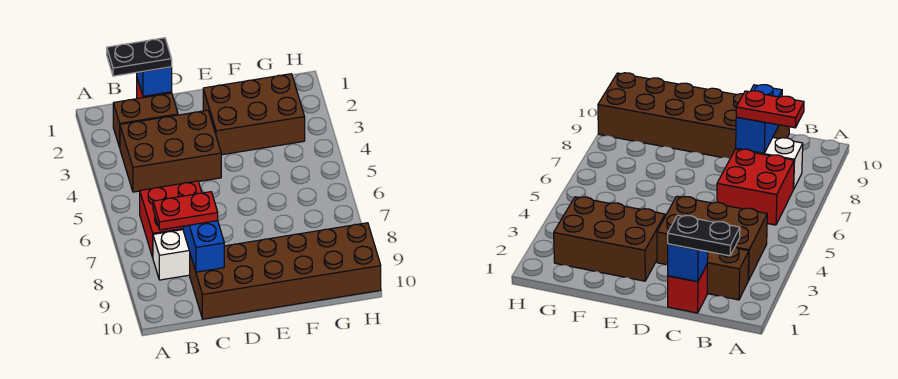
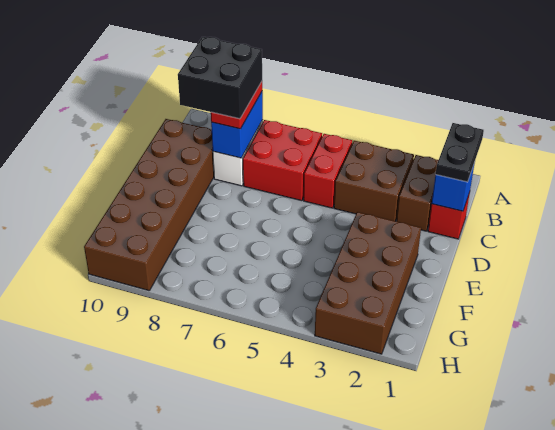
brown 2x3 brick [120,110,221,192] -> brown 2x2 brick [334,141,414,221]
none -> red 1x2 brick [304,134,352,208]
none -> black 2x2 brick [178,37,262,119]
blue 1x2 brick [183,221,224,272] -> blue 1x2 brick turned to [211,92,263,158]
brown 2x3 brick [203,74,305,155] -> brown 2x4 brick [315,212,421,354]

